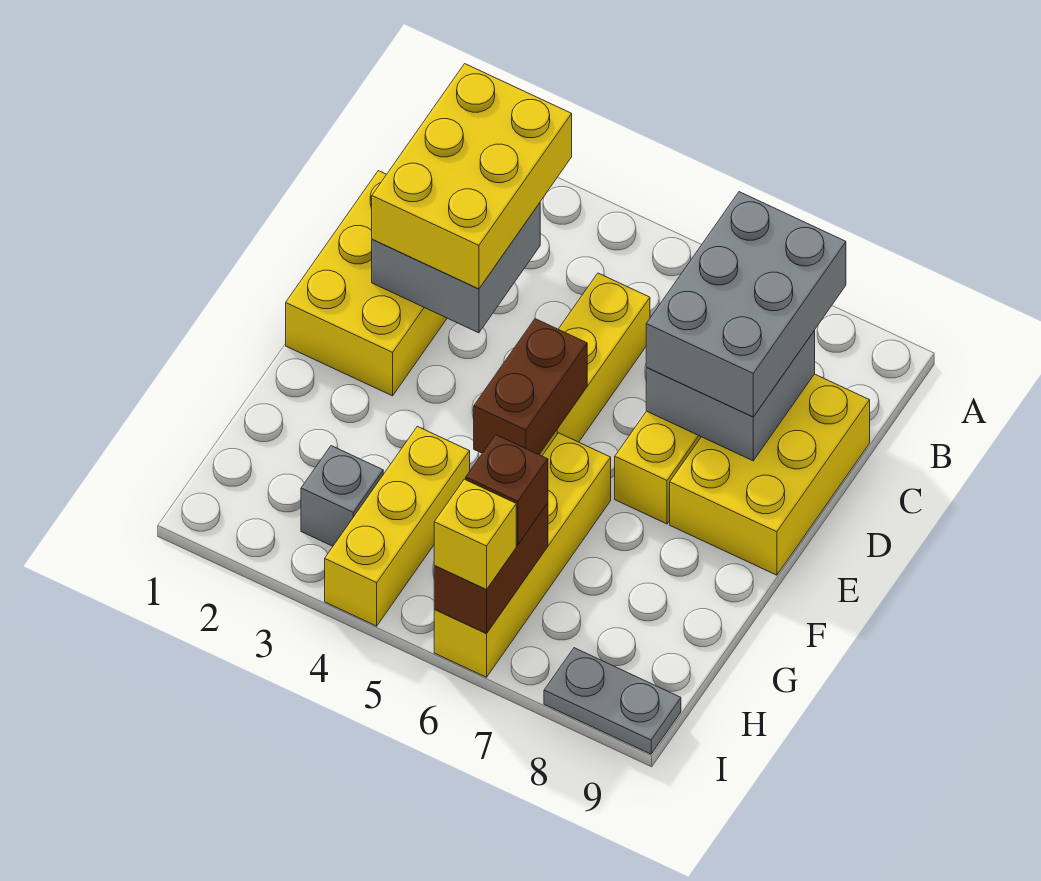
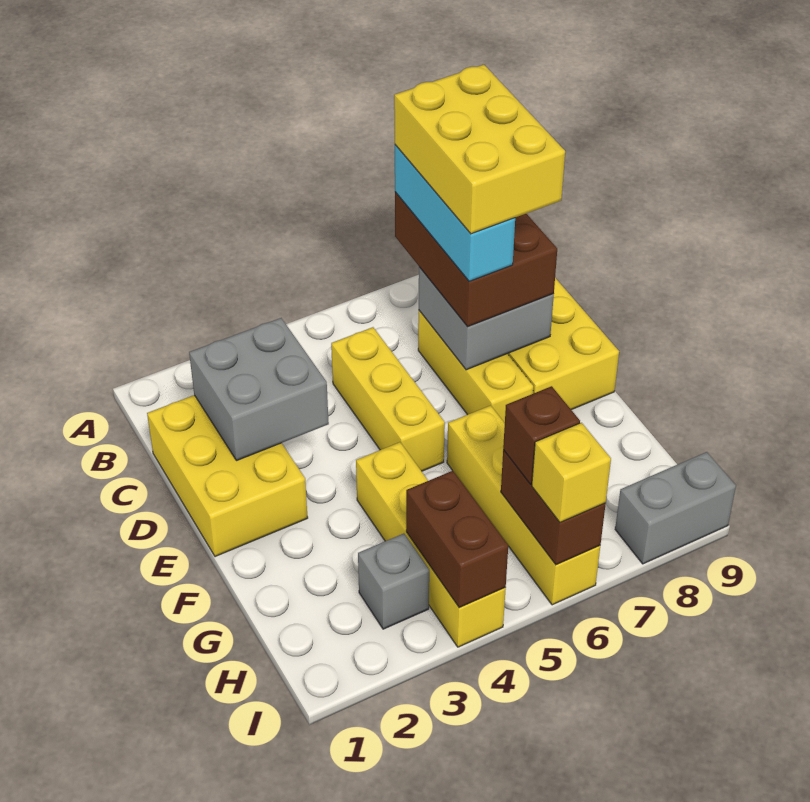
yellow 2x3 brick [372,64,572,289] -> yellow 2x3 brick moved to [394,65,565,234]
grey 2x3 brick [646,192,846,417] -> brown 2x3 brick [395,192,557,327]
none -> cyan 1x3 brick [395,145,515,281]
brown 1x2 brick [474,319,587,454] -> brown 1x2 brick moved to [406,471,508,607]
yellow 1x3 brick [325,426,470,626] -> yellow 1x4 brick [356,442,506,647]
grey 1x2 plate [544,648,681,754] -> grey 1x2 brick [615,452,736,564]

